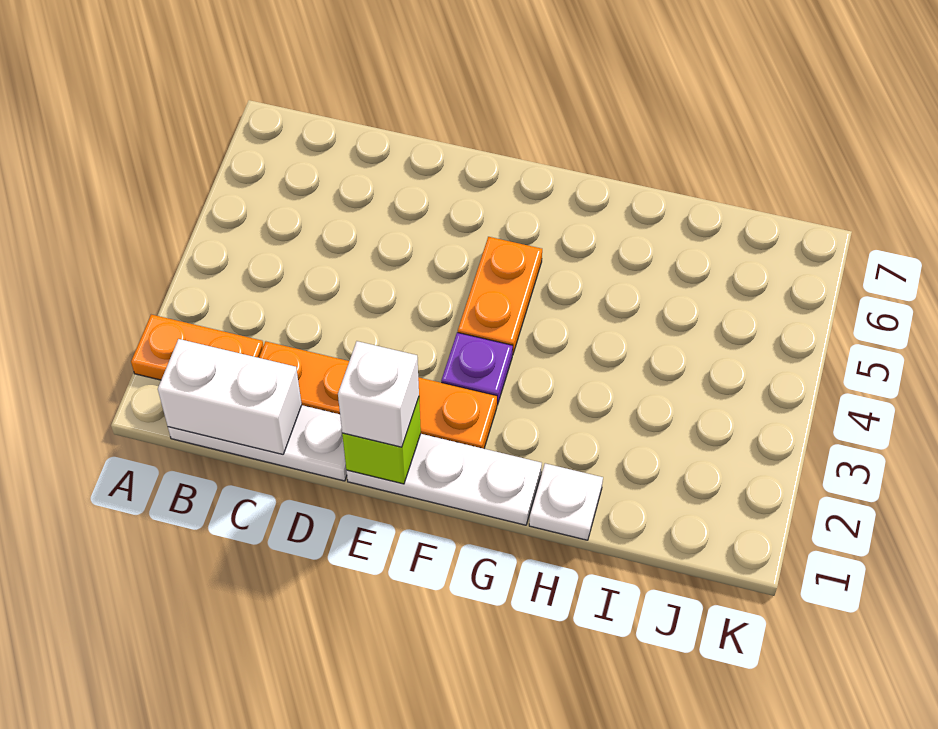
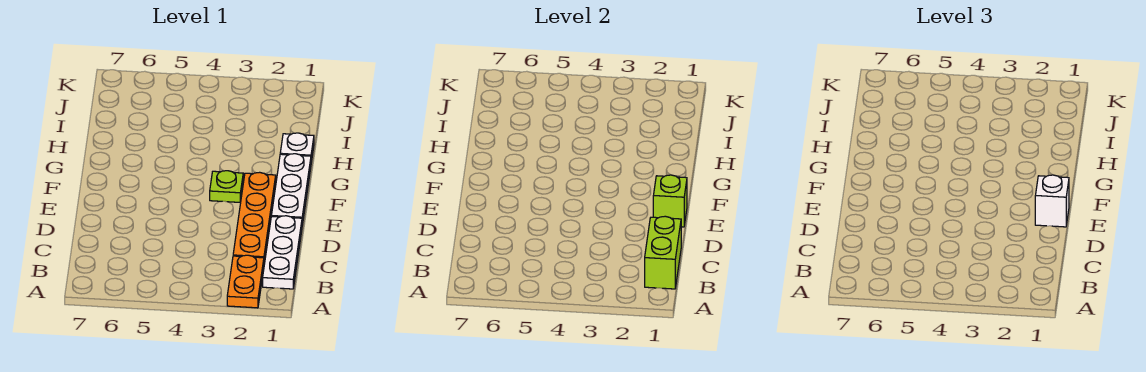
white 1x2 brick [158,339,302,455] -> lime 1x2 brick [645,216,681,289]
purple 1x1 plate [441,332,513,405] -> lime 1x1 plate [210,171,243,202]
orange 1x2 plate [458,237,542,355] -> none

